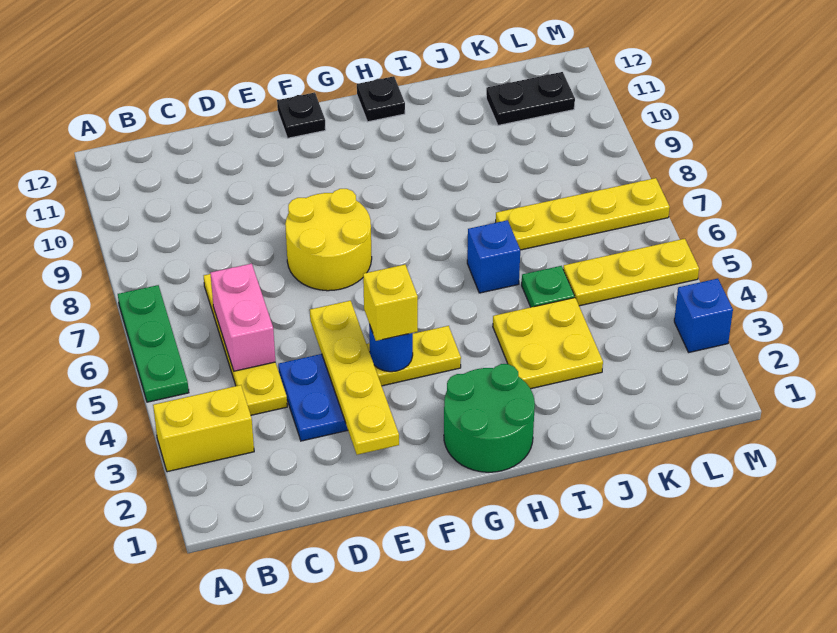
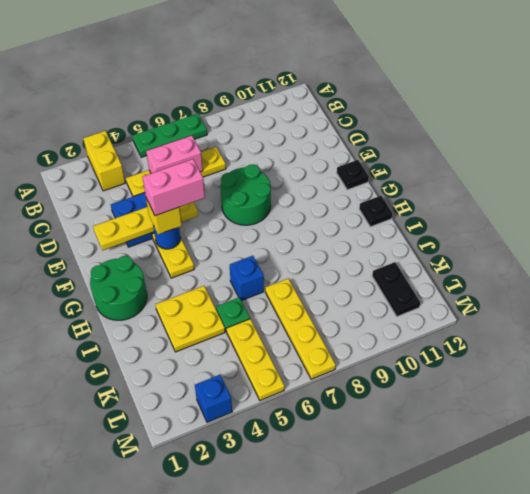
yellow 2x2 round brick [285,189,372,291] -> green 2x2 round brick [221,165,271,225]
none -> pink 1x2 brick [143,159,205,216]

